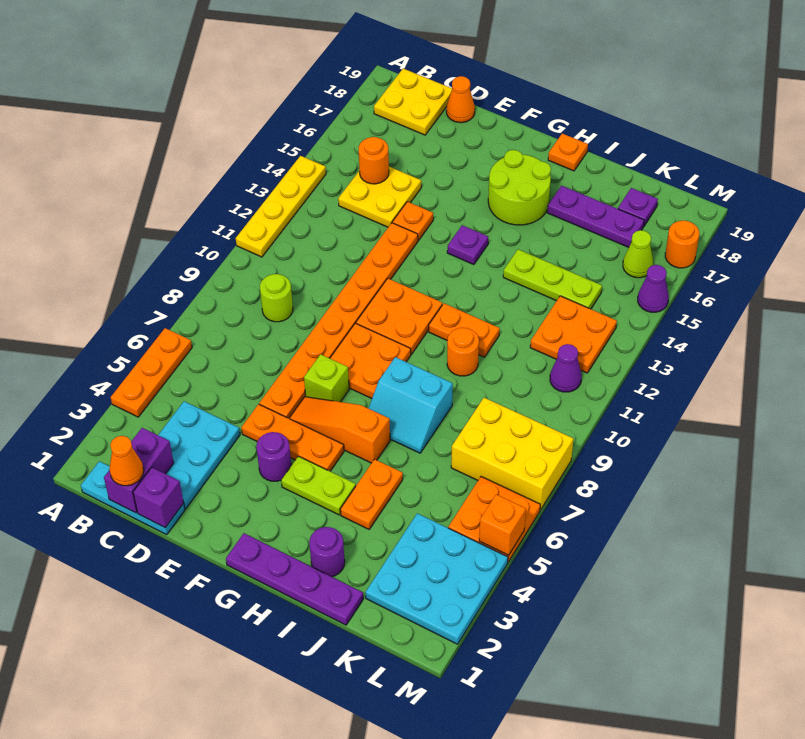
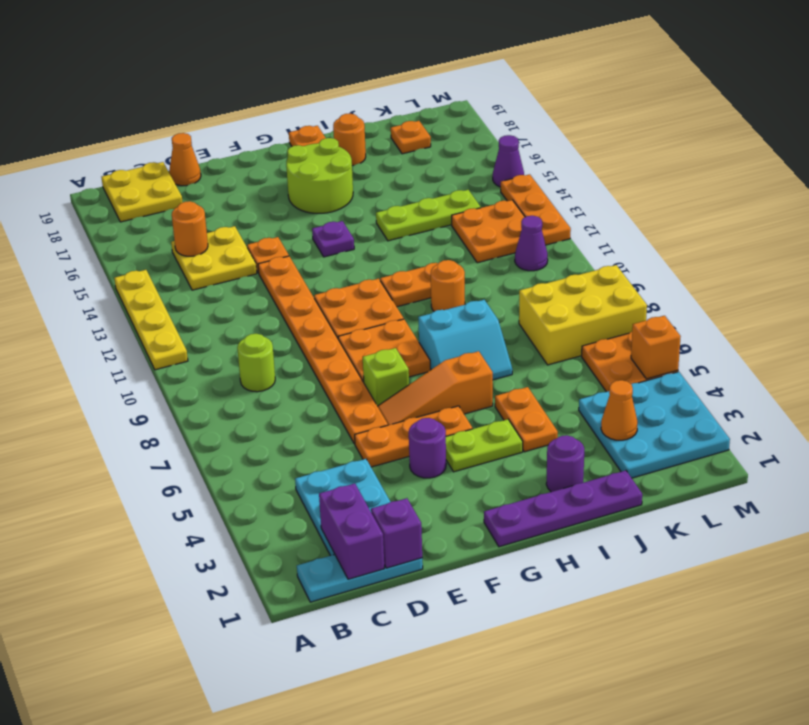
orange 1x3 plate [111,328,192,417] -> orange 1x3 plate moved to [501,174,571,245]
orange 1x1 cone [109,436,144,486] -> orange 1x1 cone moved to [601,380,638,440]
purple 1x3 plate [547,186,644,247] -> none
purple 1x1 plate [618,188,658,226] -> orange 1x1 plate [391,121,431,154]
lime 1x1 cone [623,230,653,278] -> none
orange 1x1 round brick [665,221,699,268] -> orange 1x1 round brick moved to [333,114,366,166]

